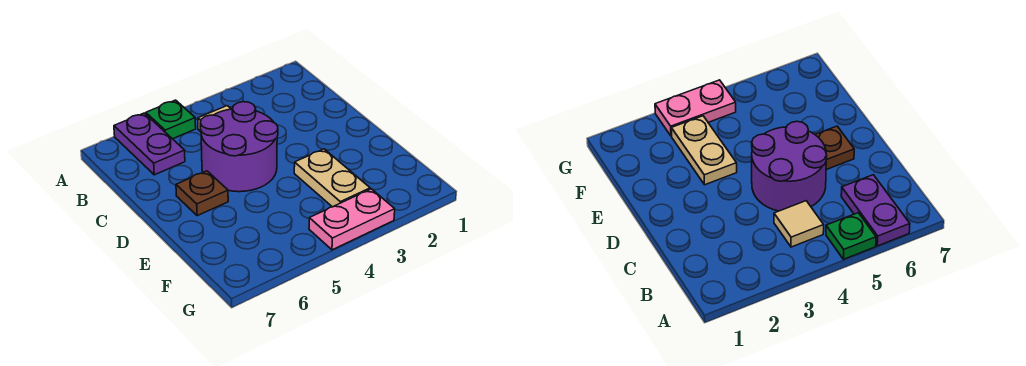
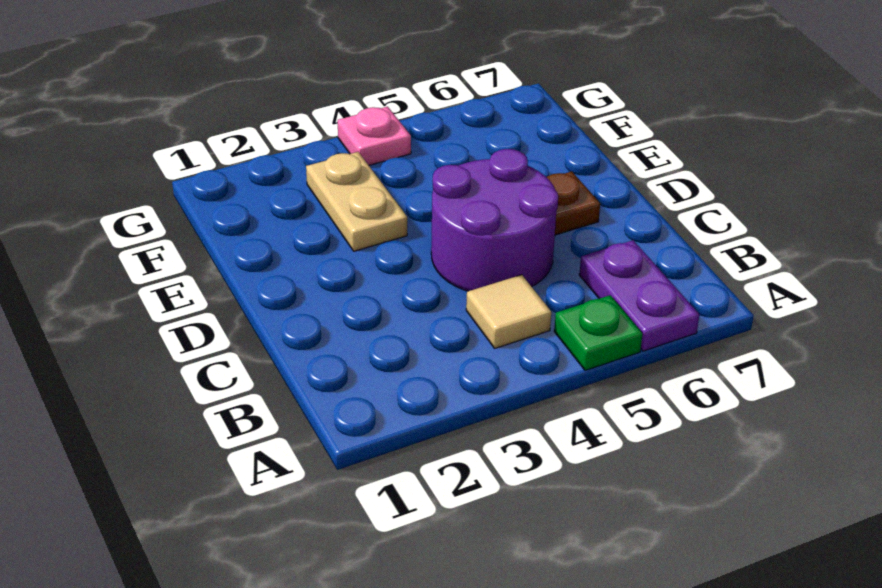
pink 1x2 plate [309,189,395,250] -> pink 1x1 plate [338,107,411,165]

